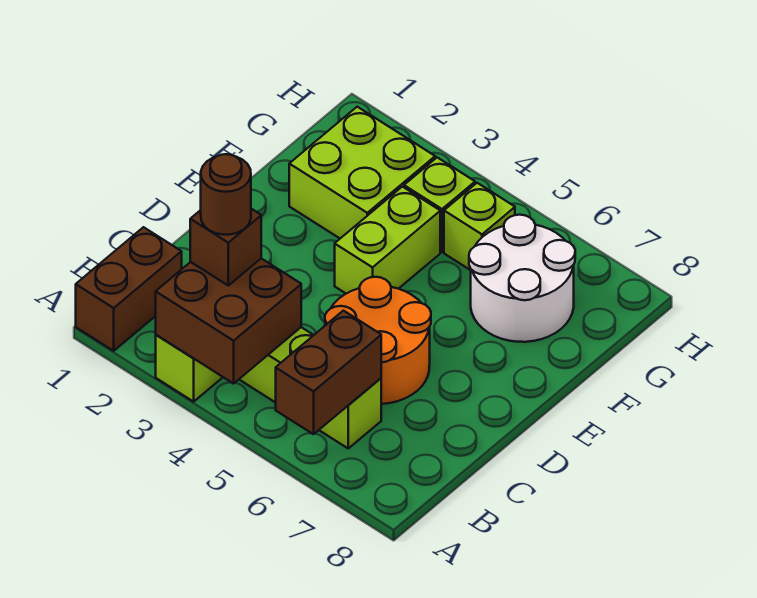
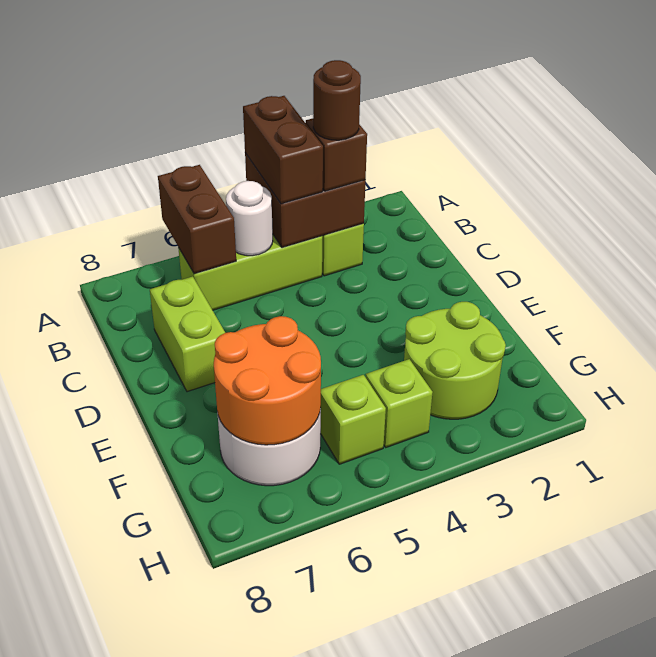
brown 1x2 brick [76,227,182,351] -> brown 1x2 brick moved to [243,96,323,204]
none -> white 1x1 round brick [226,181,273,256]
orange 2x2 round brick [325,277,431,404] -> orange 2x2 round brick moved to [214,316,321,445]
lime 1x2 brick [335,187,440,294] -> lime 1x2 brick moved to [150,276,225,392]
lime 2x2 brick [289,107,435,238] -> lime 2x2 round brick [404,302,506,419]

